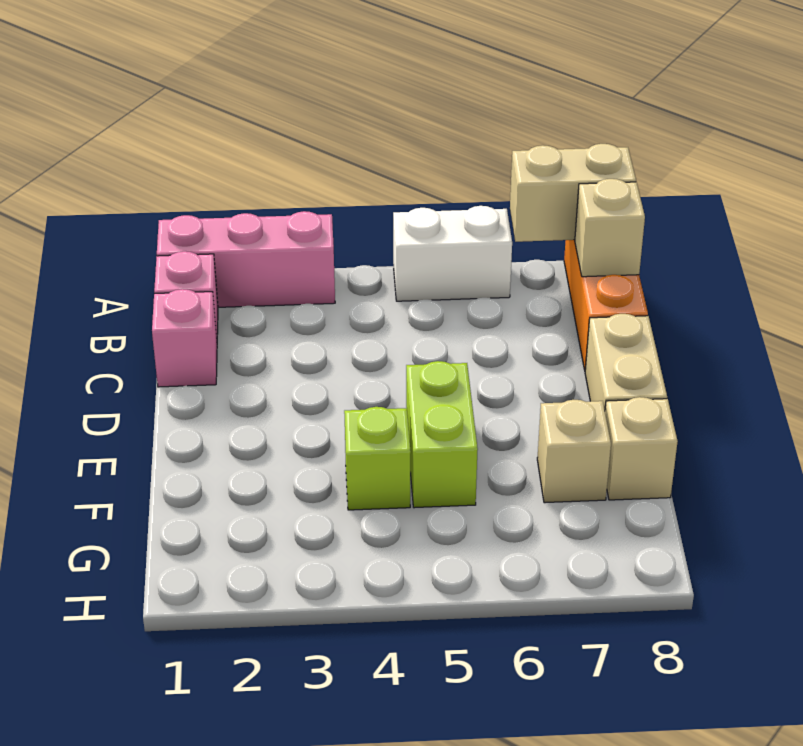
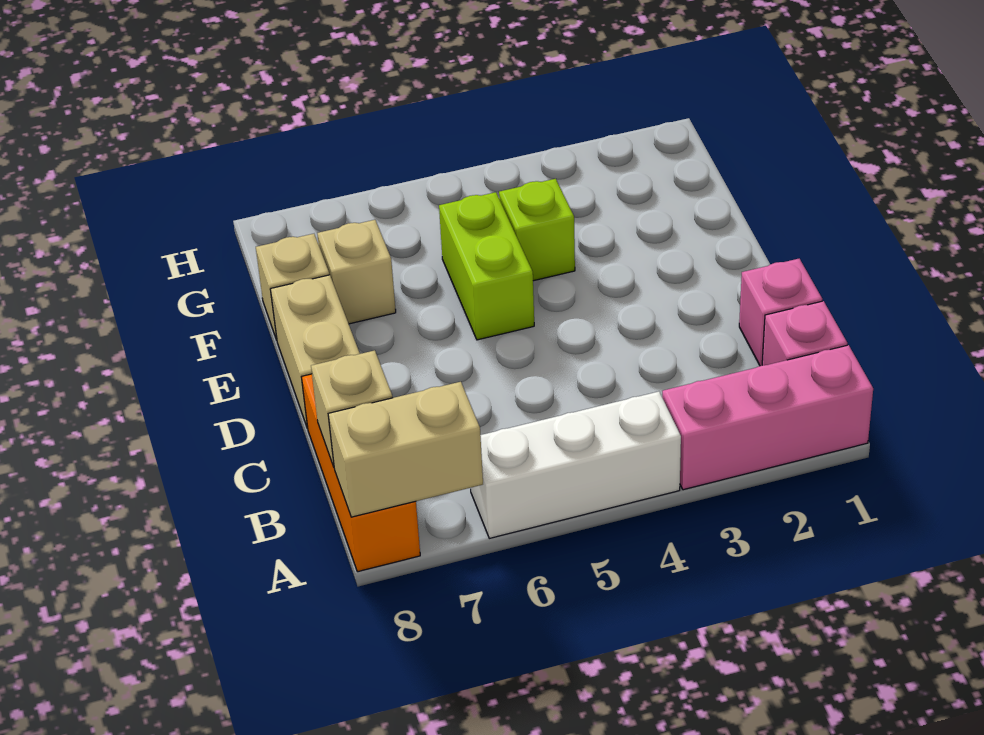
white 1x2 brick [393,206,512,301] -> white 1x3 brick [471,391,681,538]

